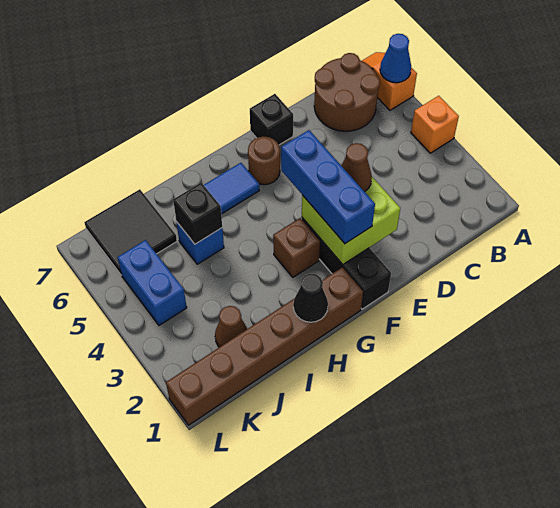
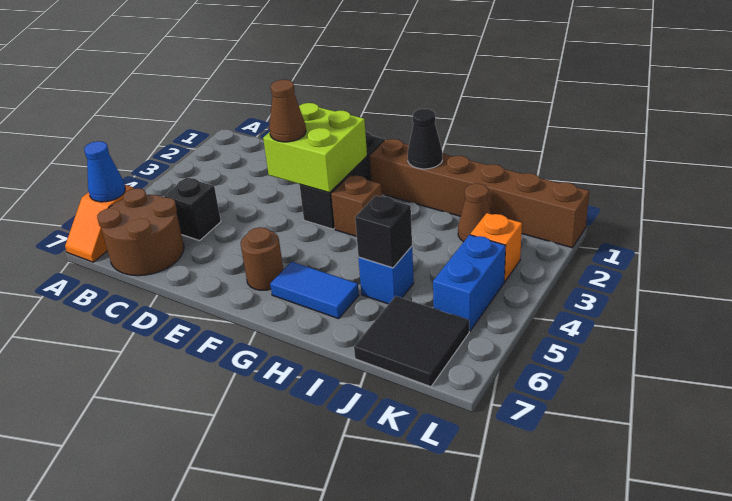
orange 1x1 brick [411,96,459,153] -> orange 1x1 brick moved to [470,213,522,282]
black 1x1 brick [250,94,293,145] -> black 1x1 brick moved to [164,178,221,241]
blue 1x3 brick [281,130,375,244] -> none

